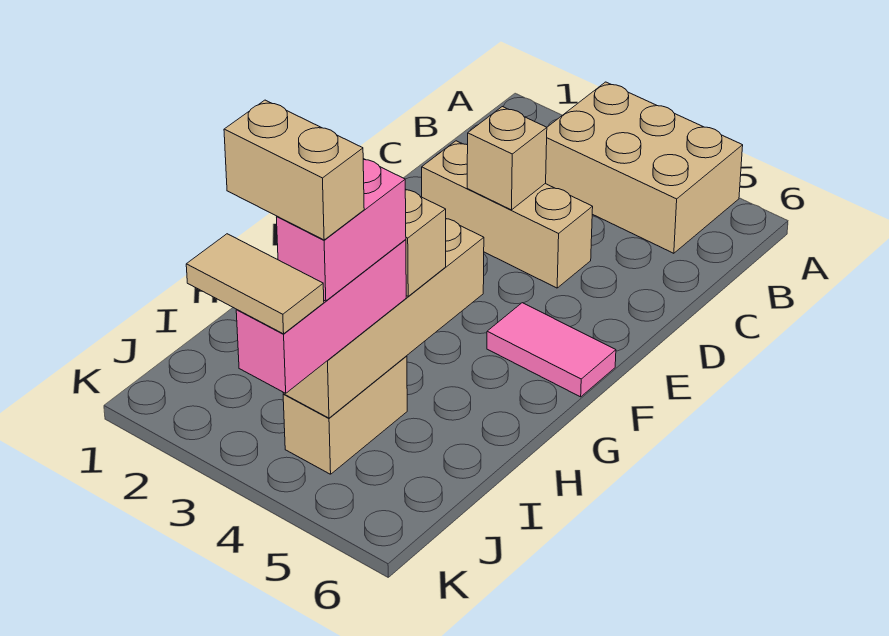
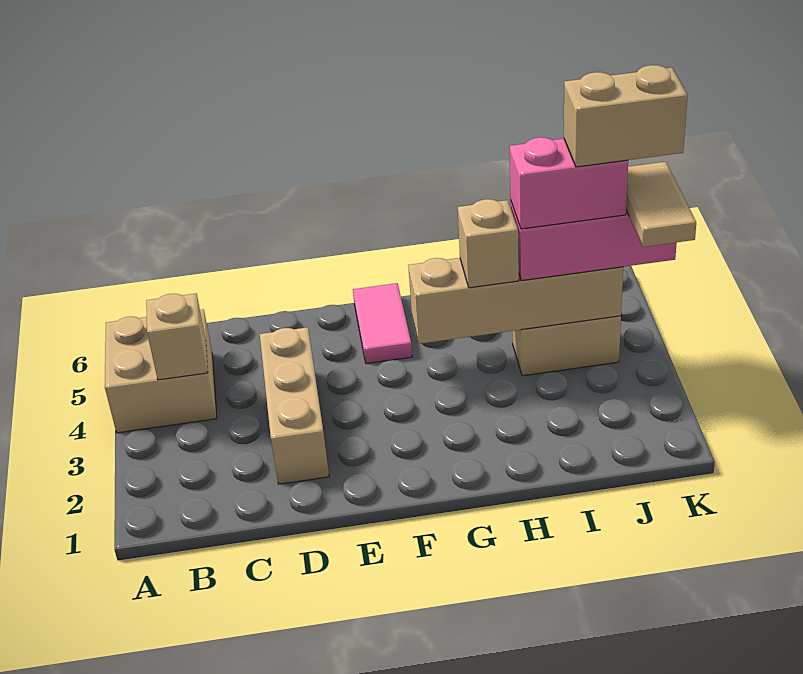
tan 2x3 brick [545,82,743,253] -> tan 2x2 brick [105,309,217,433]
tan 1x1 brick [467,107,547,210] -> tan 1x1 brick moved to [146,293,208,380]
tan 1x2 brick [224,100,364,240] -> tan 1x2 brick turned to [564,65,688,167]

